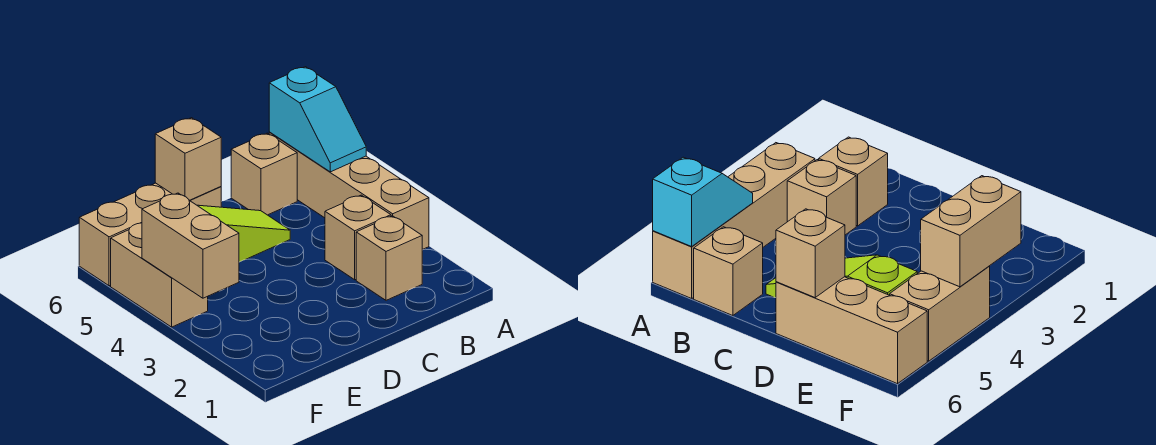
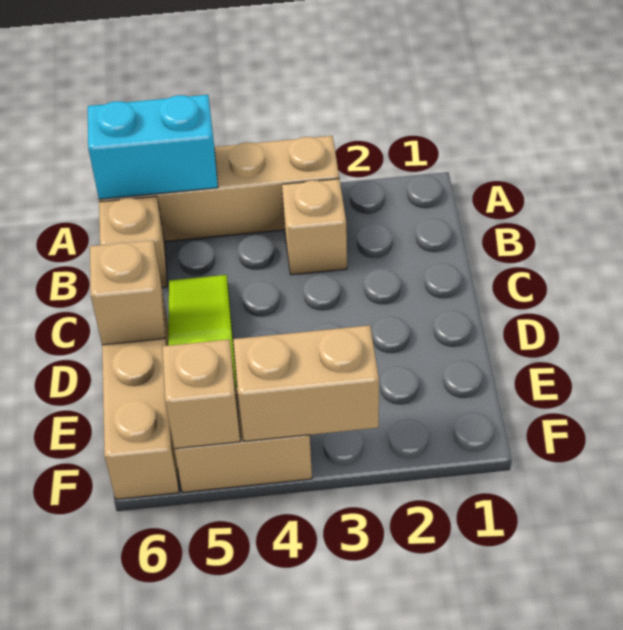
cyan 1x2 slope [269,67,366,172] -> cyan 1x2 brick [88,95,218,199]
tan 1x1 brick [356,216,422,300] -> tan 1x1 brick moved to [162,340,240,449]

